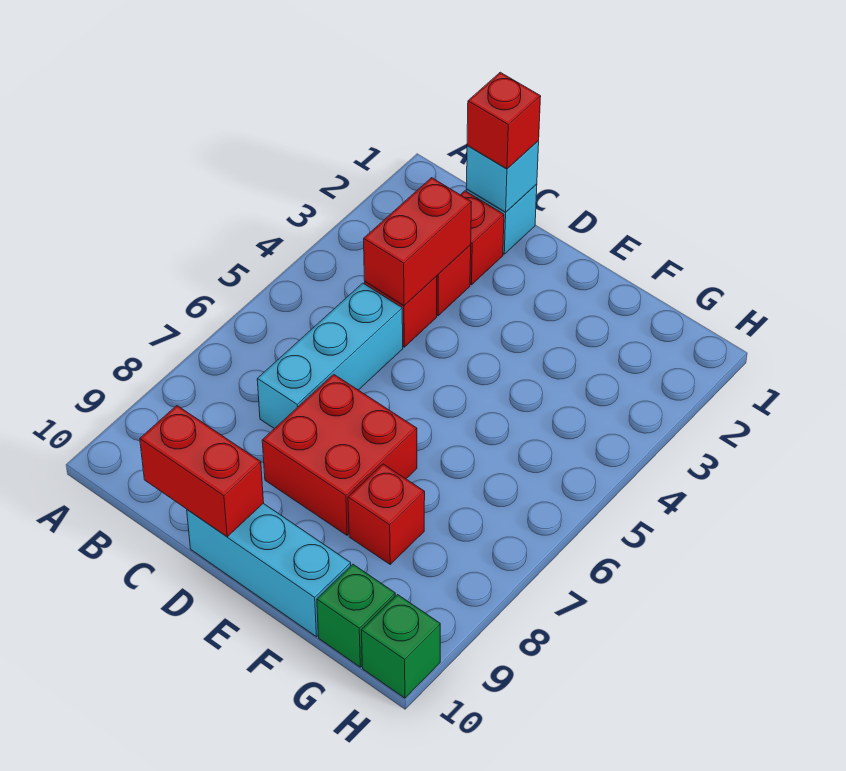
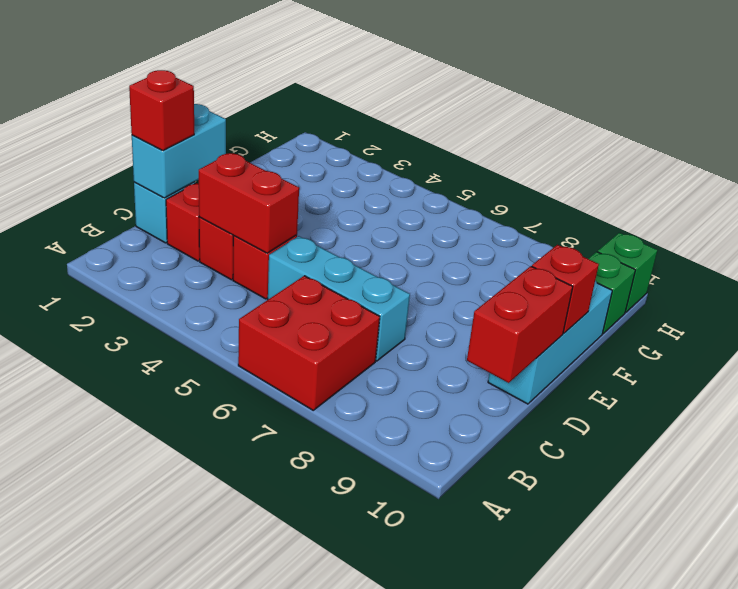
cyan 1x1 brick [466,141,539,212] -> cyan 1x2 brick [132,104,226,198]
red 2x2 brick [262,374,417,535] -> red 2x2 brick moved to [238,276,380,410]
red 1x1 brick [348,464,425,564] -> red 1x1 brick moved to [532,245,599,333]

